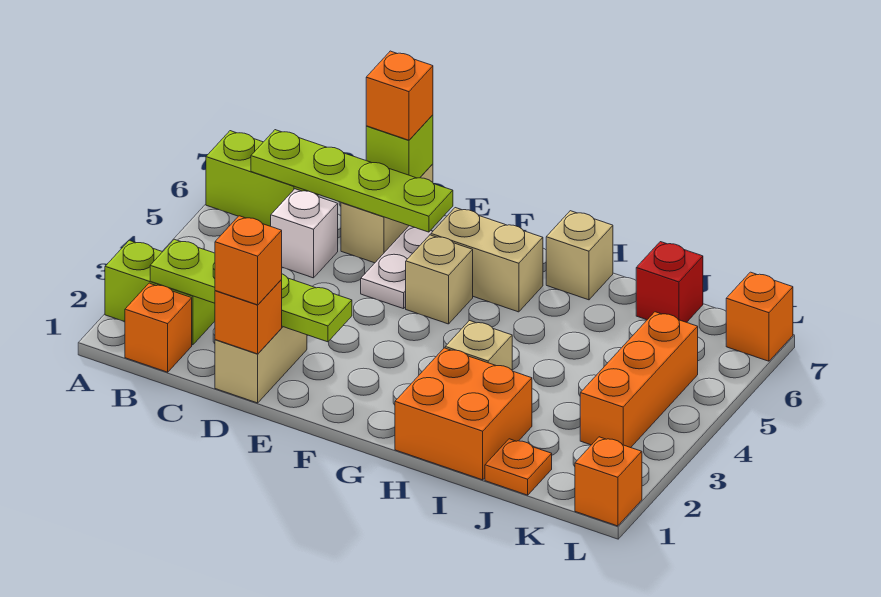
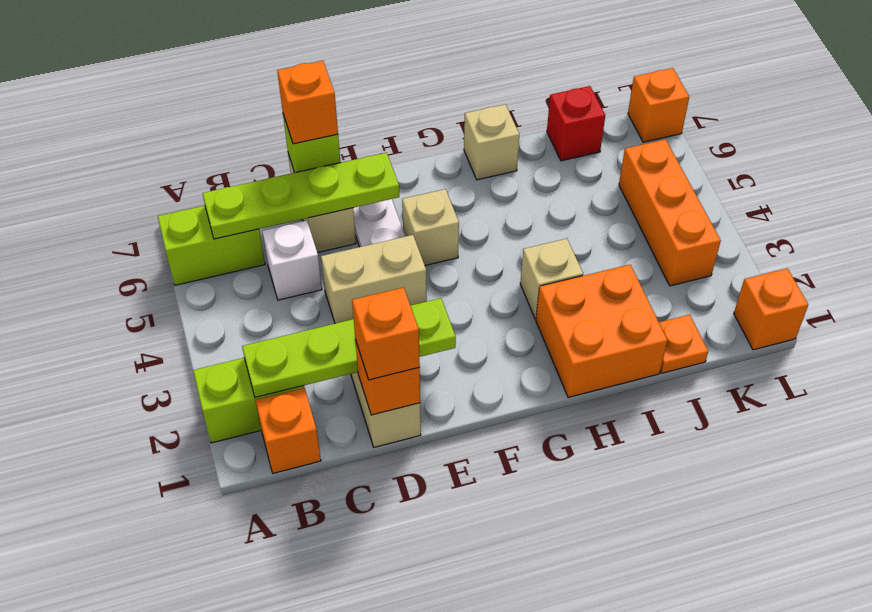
tan 1x2 brick [431,208,543,312] -> tan 1x2 brick moved to [321,235,427,323]

